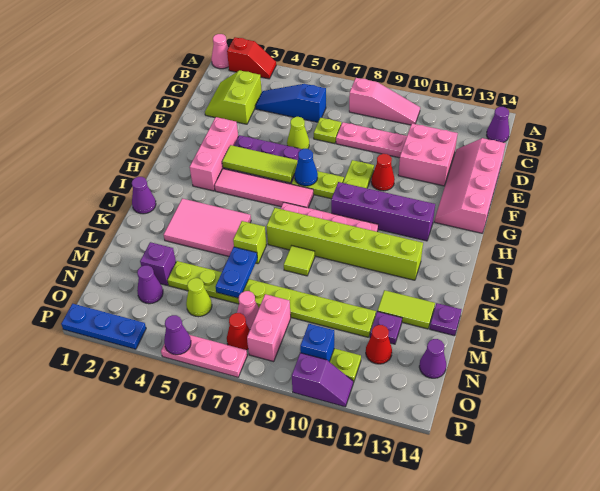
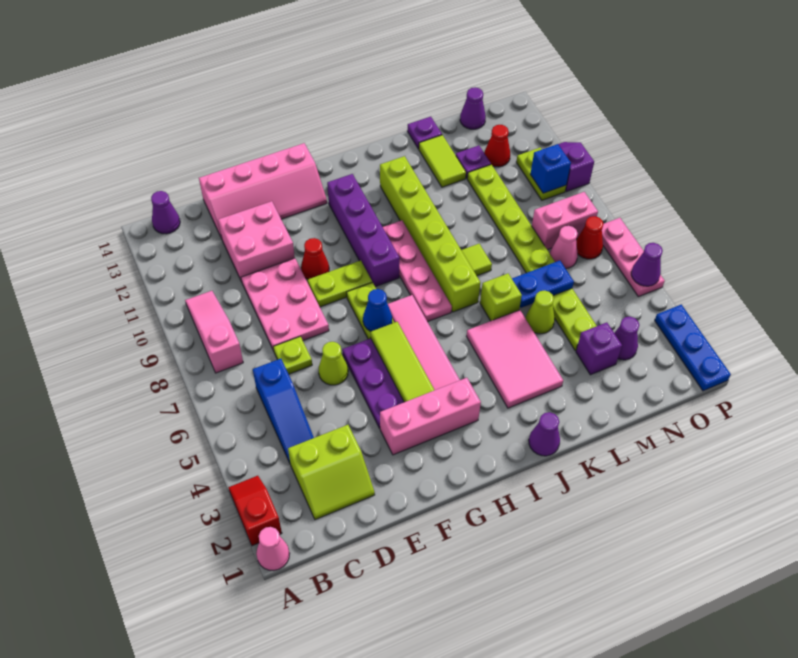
pink 1x3 plate [336,122,407,158] -> pink 2x3 plate [241,258,329,351]
lime 1x1 cone [186,278,212,317] -> lime 1x1 cone moved to [526,291,555,334]

